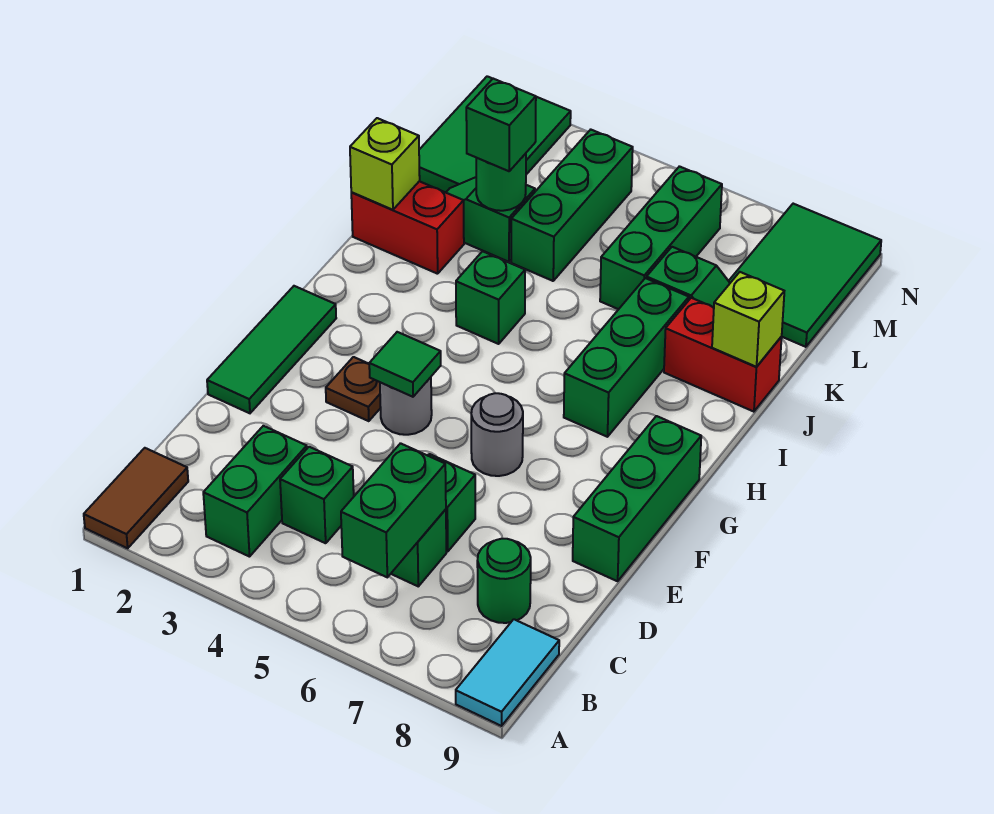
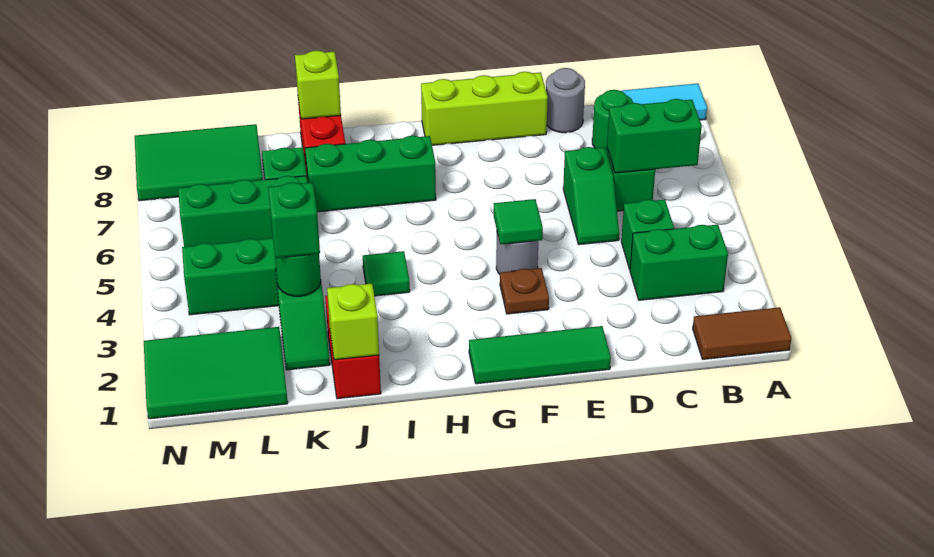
green 1x3 brick [573,416,701,581] -> lime 1x3 brick [421,72,548,145]
grey 1x1 round brick [471,393,523,476] -> grey 1x1 round brick moved to [546,68,585,133]
green 1x1 brick [456,251,525,344] -> green 1x1 tile [363,251,410,296]

